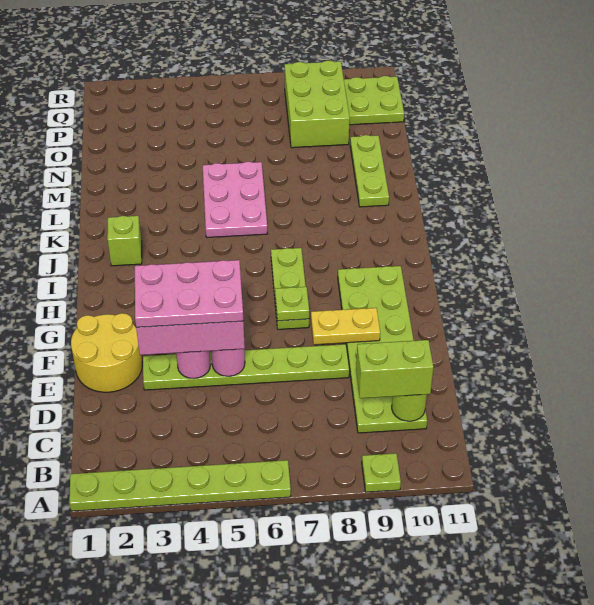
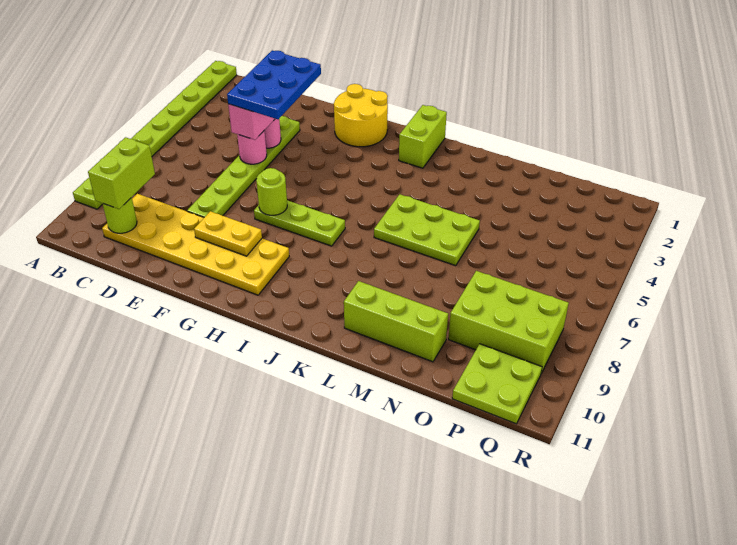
lime 2x6 plate [338,266,427,433] -> yellow 2x6 plate [102,194,289,295]
yellow 2x2 round brick [71,313,142,392] -> yellow 2x2 round brick moved to [334,84,388,147]
pink 2x3 plate [135,260,243,327] -> blue 2x3 plate [227,50,321,119]
yellow 1x2 plate [311,308,380,345] -> yellow 1x2 plate turned to [194,211,262,256]
lime 1x1 plate [275,287,309,321] -> lime 1x1 round brick [256,168,287,215]
lime 1x1 brick [107,216,142,266] -> lime 1x2 brick [399,105,447,168]
pink 2x3 plate [203,162,268,237] -> lime 2x3 plate [374,194,480,266]
lime 1x3 plate [350,135,389,207] -> lime 1x3 brick [344,281,448,362]

